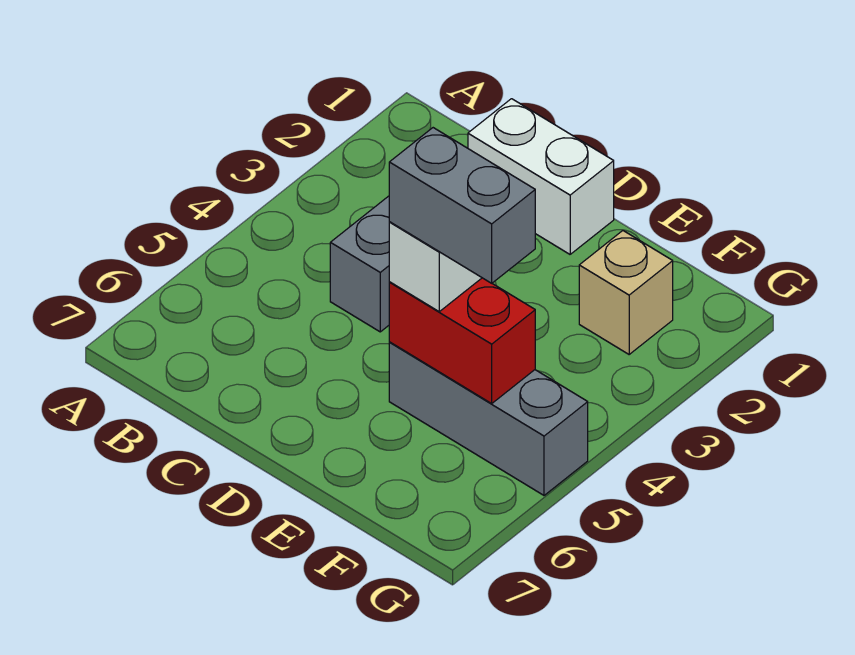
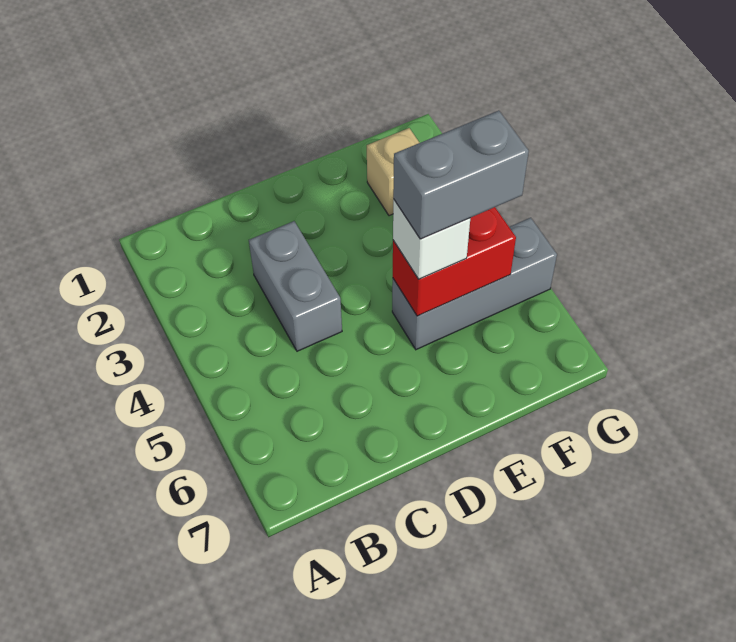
white 1x2 brick [468,99,614,254] -> none

